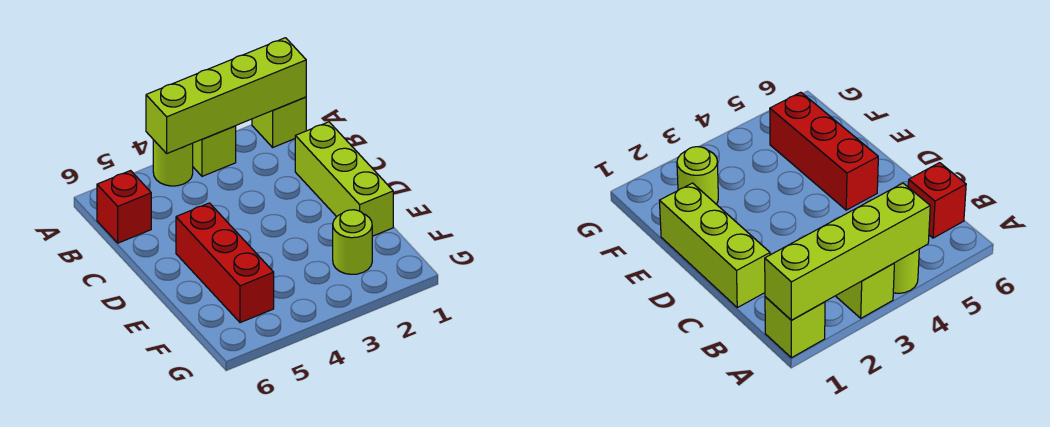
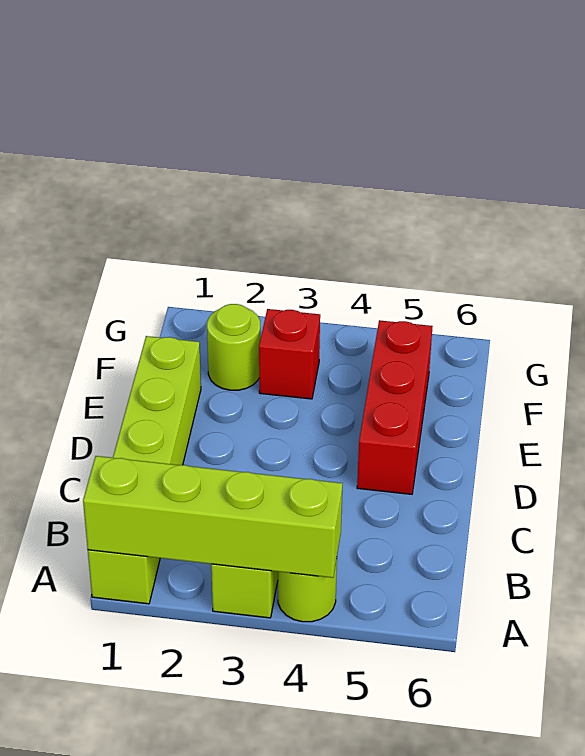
red 1x1 brick [97,171,151,243] -> red 1x1 brick moved to [259,309,320,399]

